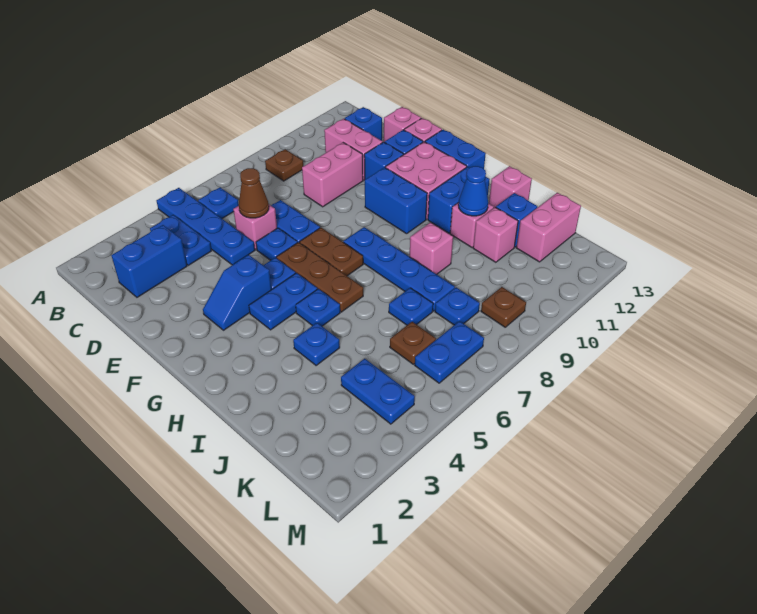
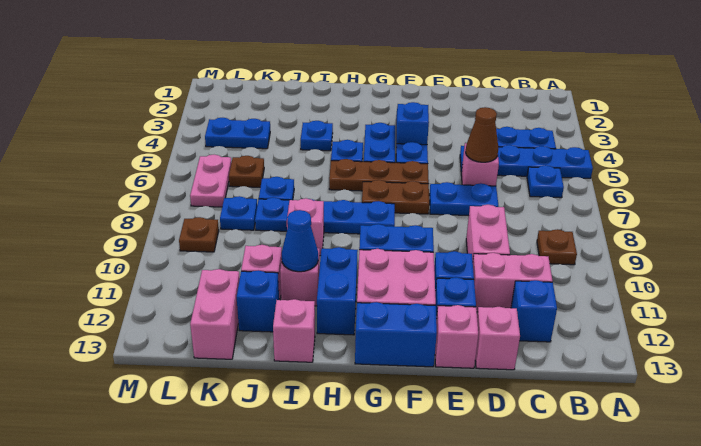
blue 1x2 brick [111,225,187,297] -> none
blue 1x1 plate [256,228,298,260] -> none
blue 1x2 plate [415,321,484,383] -> pink 1x2 plate [190,155,231,207]

